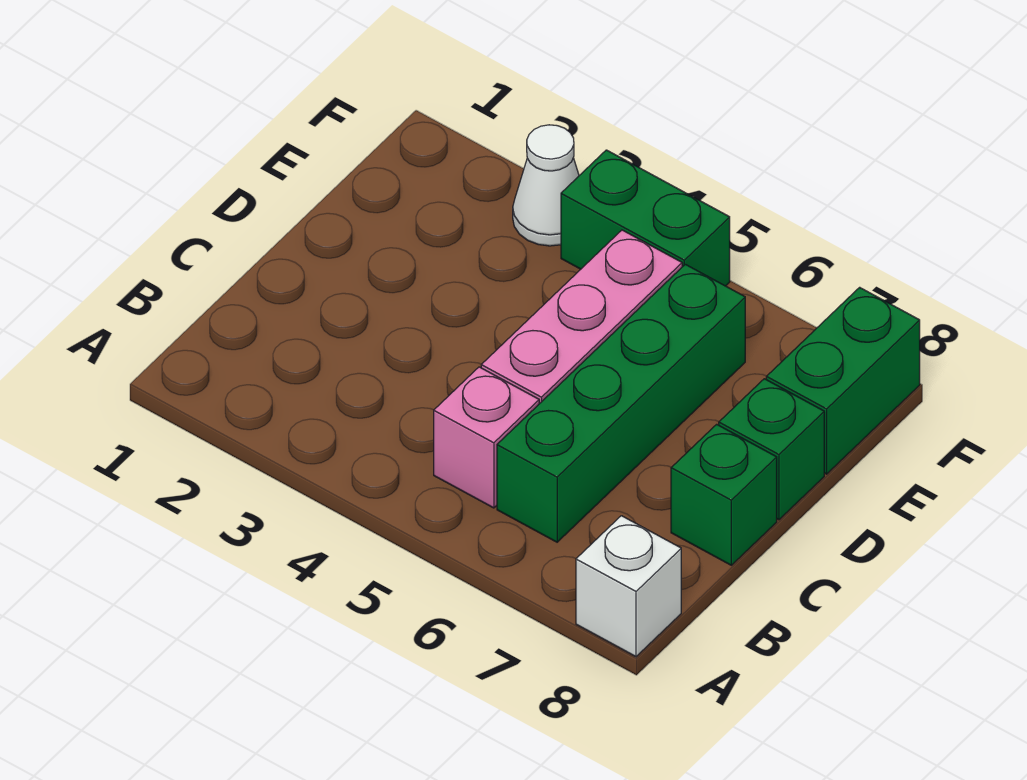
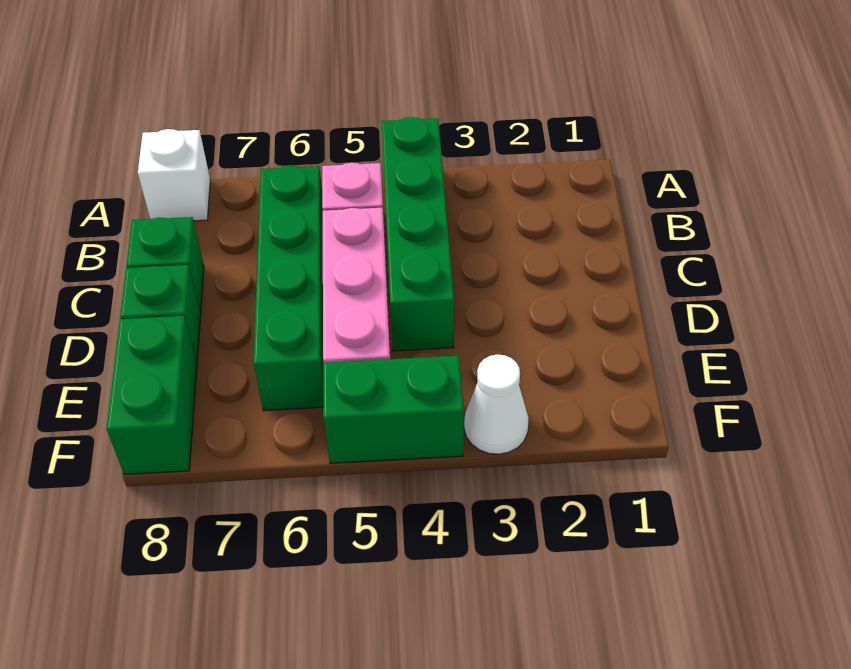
none -> green 1x4 brick [382,117,454,351]

